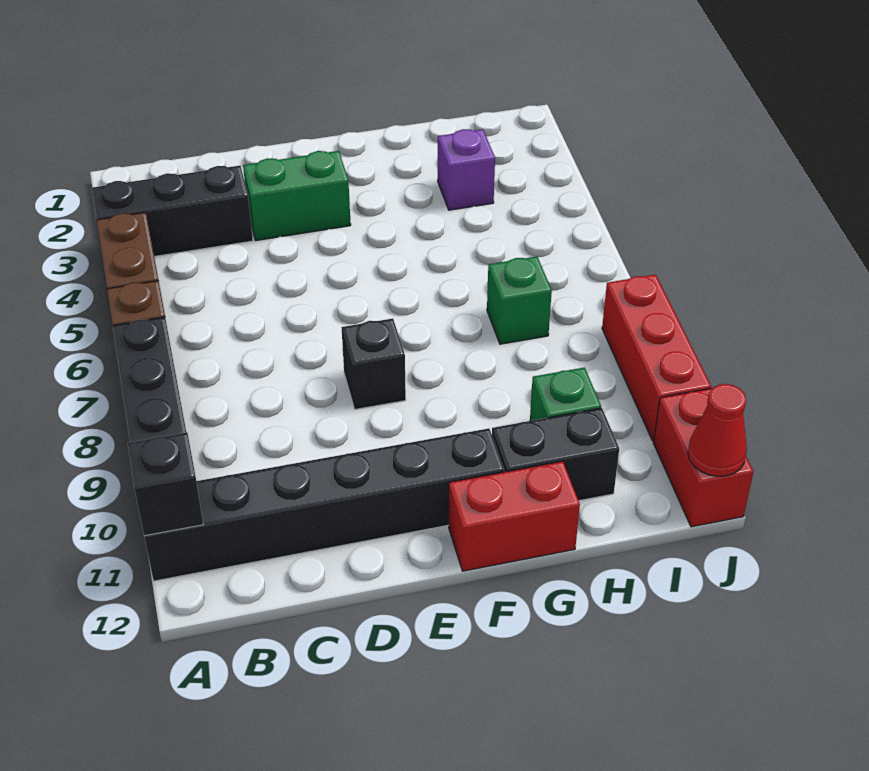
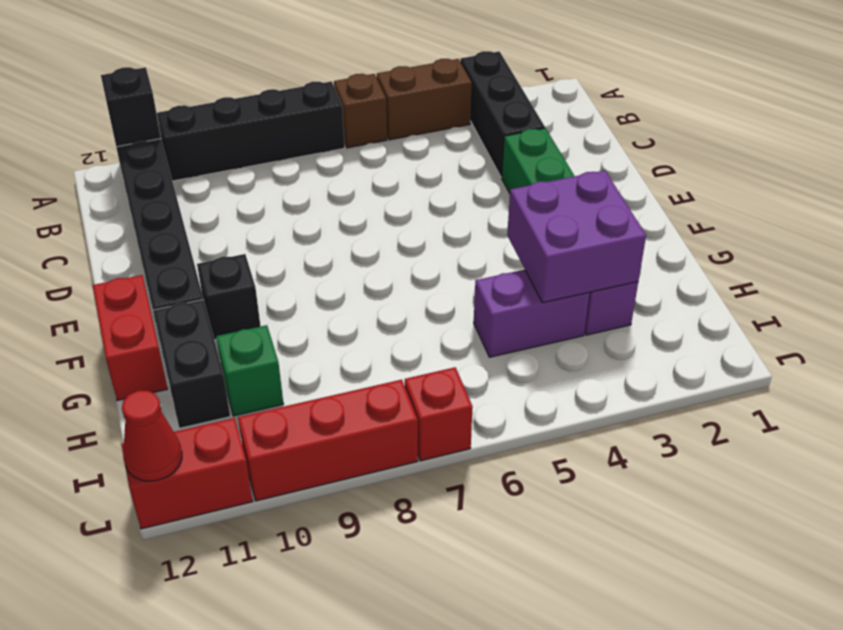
black 1x1 brick [342,318,406,409] -> black 1x1 brick moved to [197,254,261,340]
none -> purple 2x2 brick [507,170,646,303]
none -> purple 1x2 brick [474,270,589,357]
green 1x1 brick [487,257,552,344] -> none
none -> red 1x1 brick [405,367,473,461]

